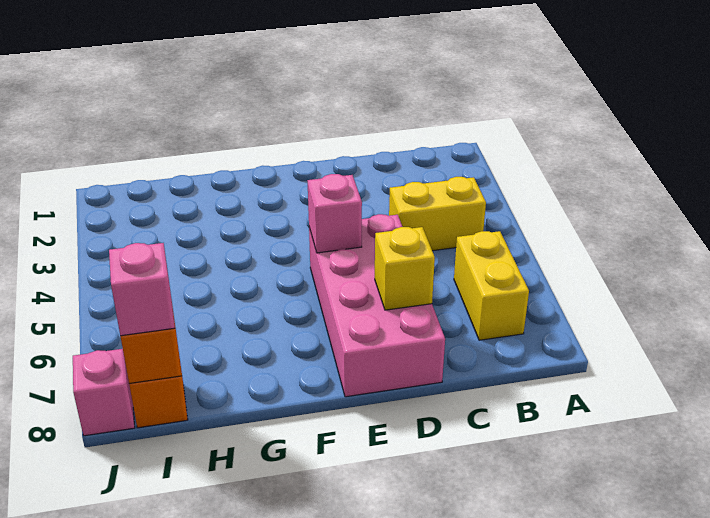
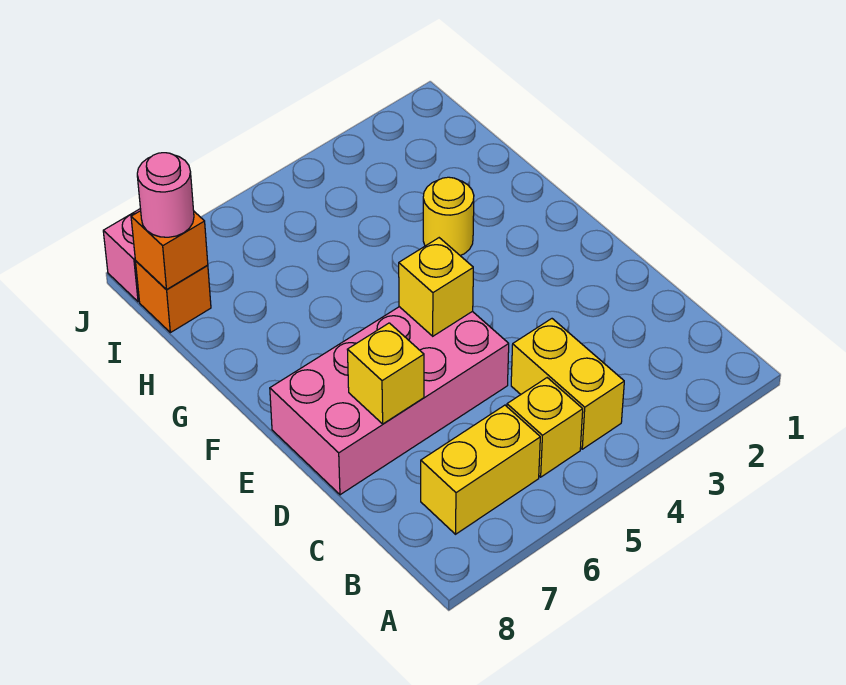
none -> yellow 1x1 brick [507,378,583,477]
pink 1x1 brick [307,174,362,253] -> yellow 1x1 brick [399,238,473,336]
none -> yellow 1x1 round brick [423,177,474,256]
pink 1x1 brick [109,243,175,336] -> pink 1x1 round brick [137,153,194,237]

